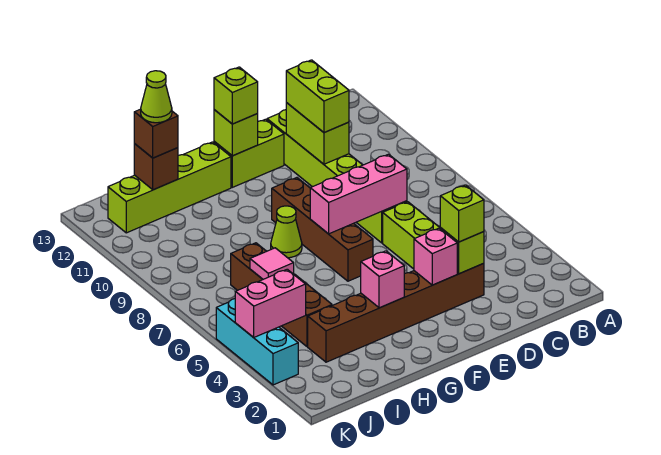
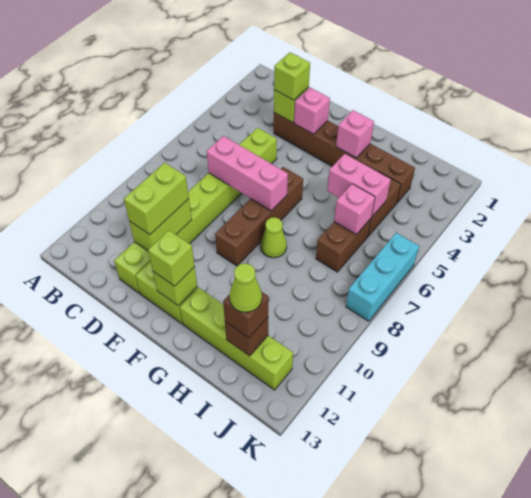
pink 1x1 tile [250,248,294,279] -> pink 1x1 brick [334,184,375,234]
pink 1x2 brick [235,269,306,337] -> pink 1x2 brick moved to [327,154,391,216]
cyan 1x3 brick [216,299,298,385] -> cyan 1x3 brick moved to [346,233,419,321]

